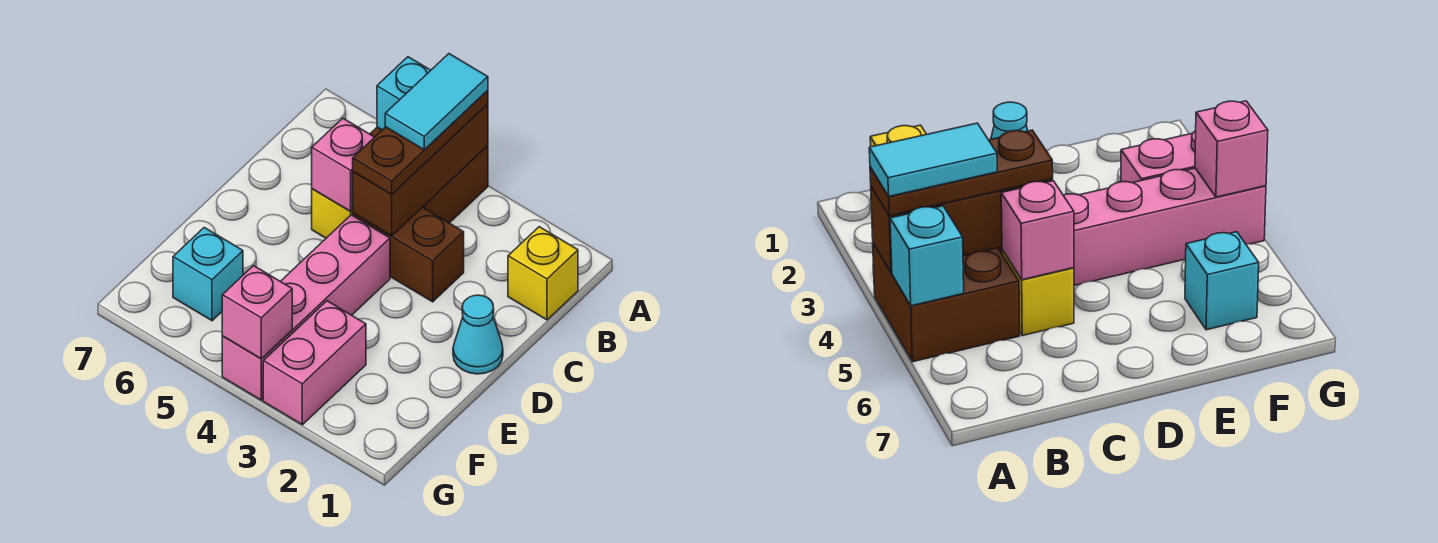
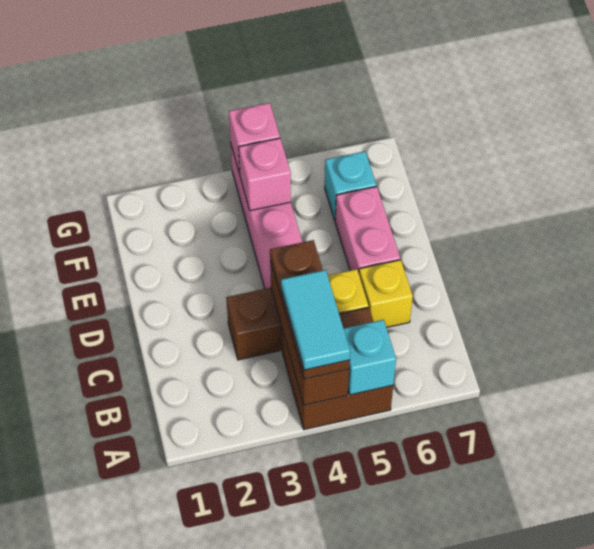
yellow 1x1 brick [508,227,578,320] -> yellow 1x1 brick moved to [359,260,413,328]
pink 1x1 brick [312,118,374,211] -> pink 1x1 brick moved to [239,138,291,211]
cyan 1x1 cone [453,295,503,374] -> none
pink 1x2 brick [263,301,366,425] -> pink 1x2 brick moved to [335,186,400,273]

